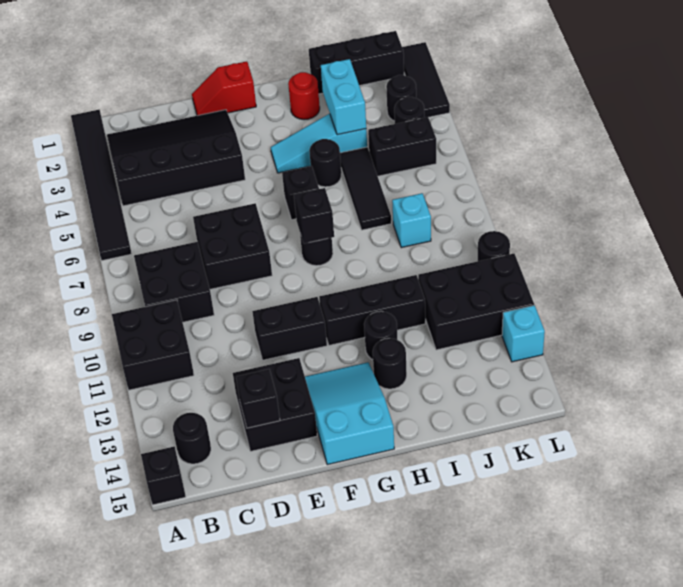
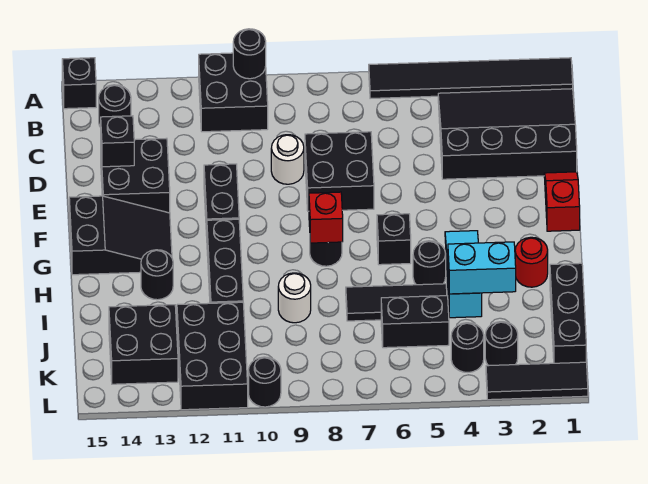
black 3x4 slope [107,110,245,206] -> black 3x4 slope turned to [438,89,577,179]
black 2x2 brick [134,242,214,322] -> black 2x2 brick moved to [109,305,178,384]
none -> white 1x1 round brick [271,135,304,184]
cyan 2x3 slope [305,362,394,465] -> black 2x3 slope [69,196,172,275]
black 1x1 brick [294,188,334,243] -> red 1x1 brick [309,192,343,243]
black 1x1 round brick [364,311,397,360] -> black 1x1 round brick moved to [233,29,266,79]
none -> white 1x1 round brick [278,273,311,323]
black 1x2 brick [368,117,436,176] -> black 1x2 brick turned to [381,296,449,348]
cyan 1x1 brick [392,193,431,248] -> none
cyan 1x1 brick [502,305,545,362] -> none

